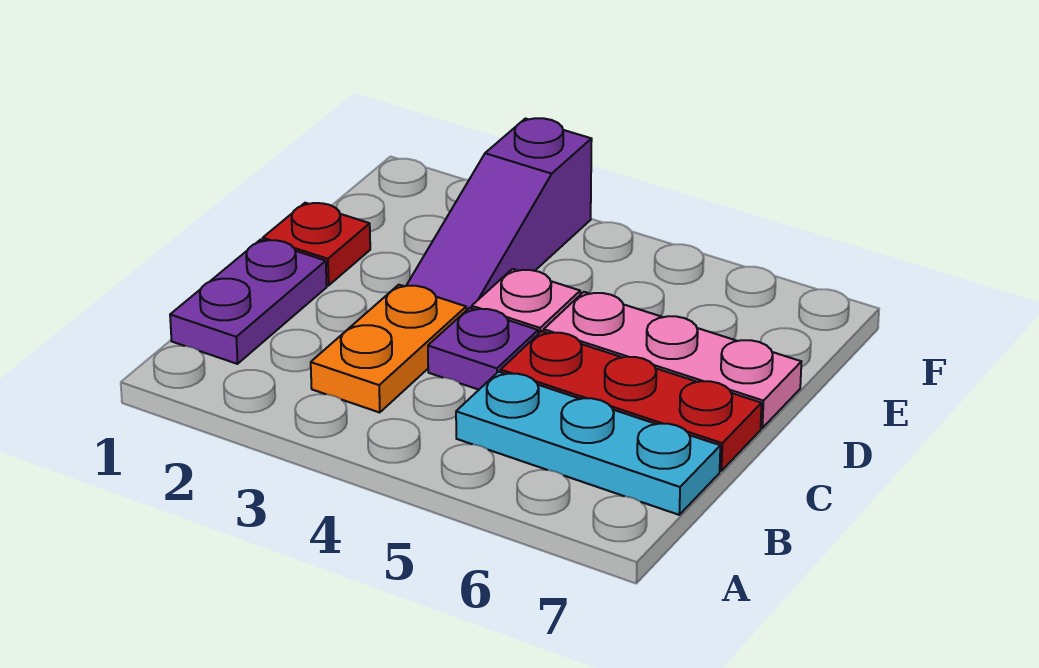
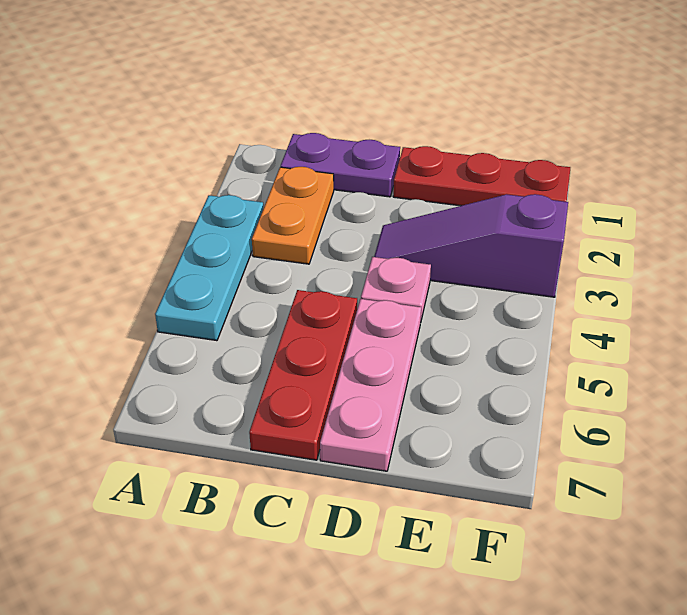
orange 1x2 plate [311,285,466,413] -> orange 1x2 plate turned to [252,167,334,264]
cyan 1x3 plate [456,372,720,515] -> cyan 1x3 plate moved to [155,195,263,341]
purple 1x1 plate [428,308,538,390] -> none
red 1x1 plate [263,203,370,285] -> red 1x3 plate [393,146,570,206]

